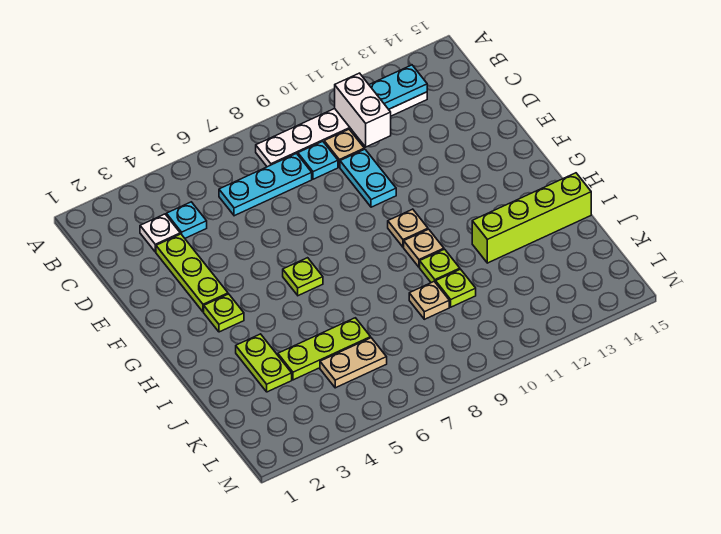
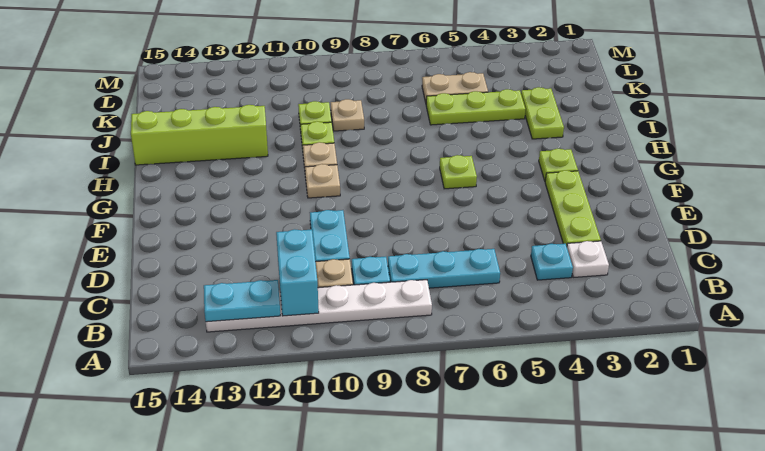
white 1x2 brick [335,73,391,147] -> cyan 1x2 brick [276,229,319,316]

